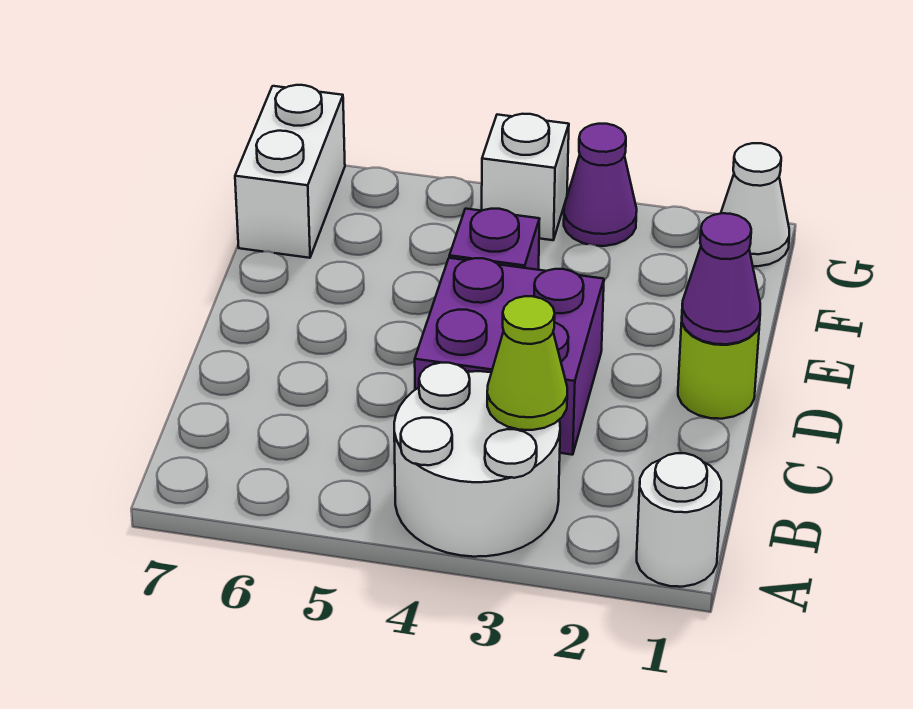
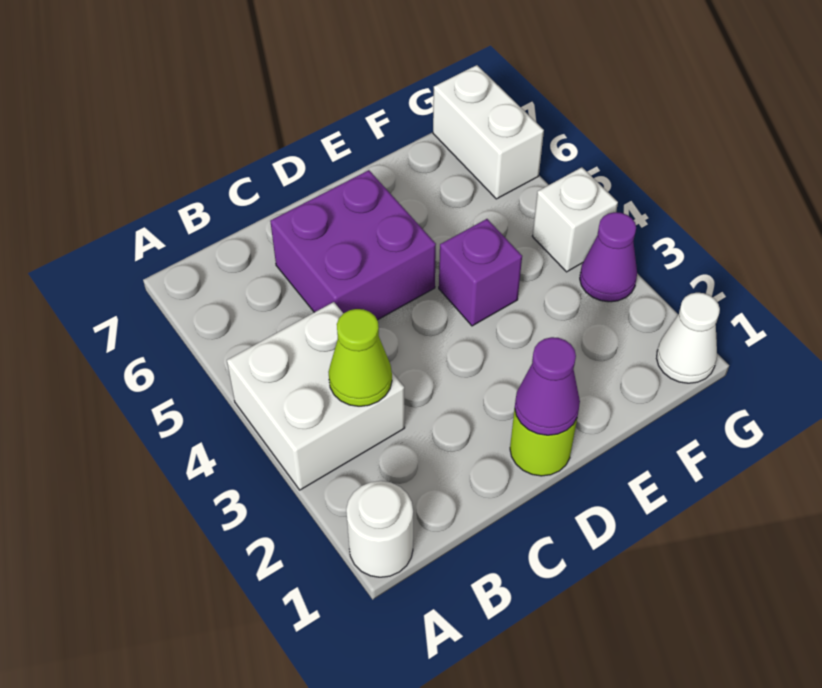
white 2x2 round brick [394,363,560,557] -> white 2x2 brick [227,302,405,490]
purple 2x2 brick [415,258,604,455] -> purple 2x2 brick moved to [270,170,436,320]
white 1x2 brick [235,85,345,258] -> white 1x2 brick turned to [433,65,544,199]

